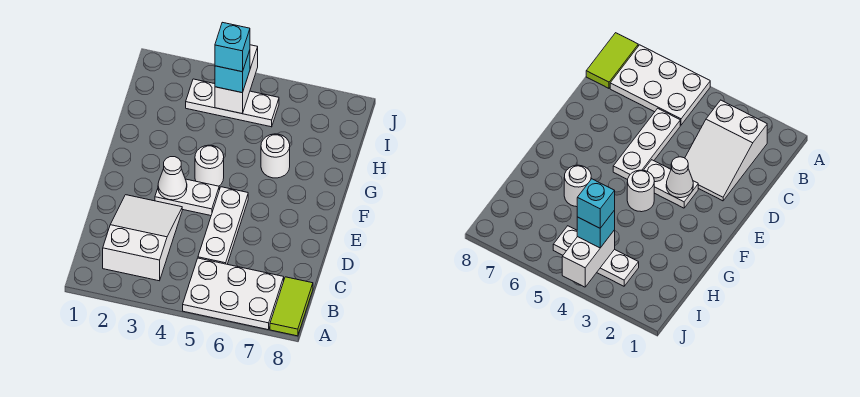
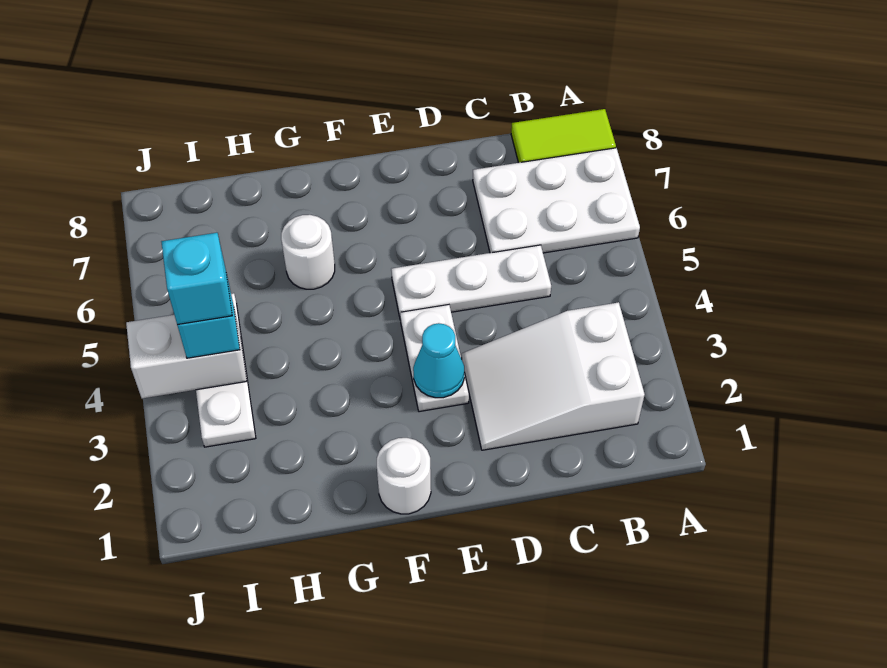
white 2x3 plate [183,258,284,330] -> white 2x3 plate turned to [473,148,640,253]
white 1x1 cone [158,157,187,200] -> cyan 1x1 cone [413,323,465,398]
white 1x1 round brick [195,145,224,186] -> white 1x1 round brick moved to [377,438,431,514]

